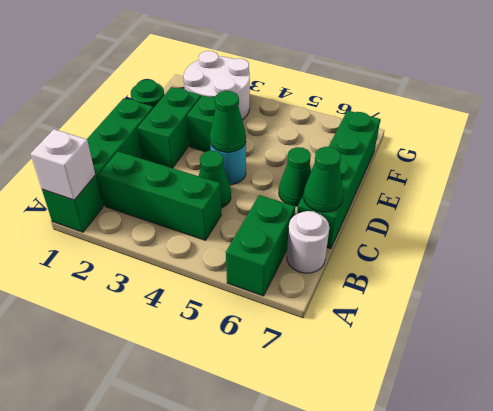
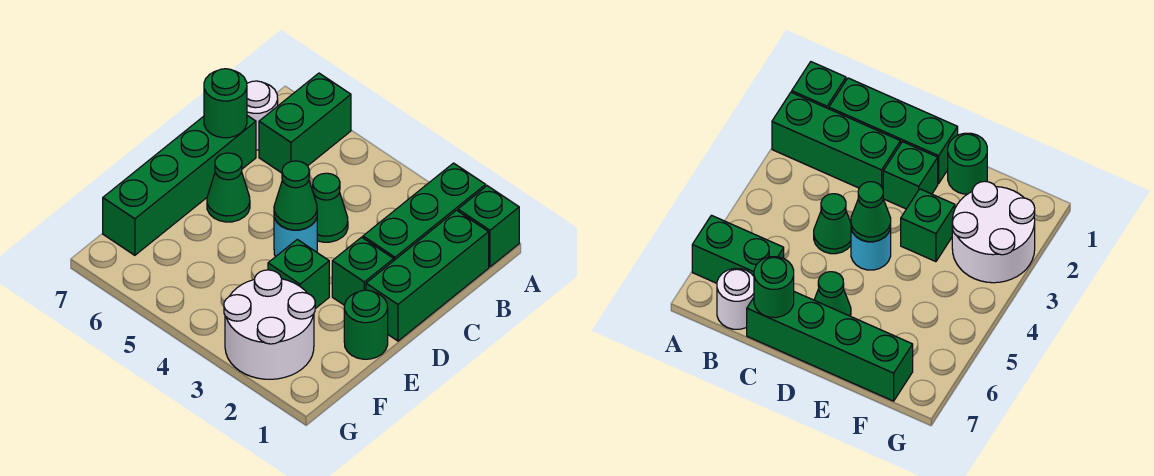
white 1x1 brick [31,129,95,200] -> none
green 1x3 brick [98,151,221,240] -> green 1x3 brick turned to [363,163,486,260]
green 1x1 cone [304,147,343,212] -> green 1x1 round brick [204,69,247,138]
green 1x2 brick [138,87,201,168] -> green 1x1 brick [332,237,394,305]

